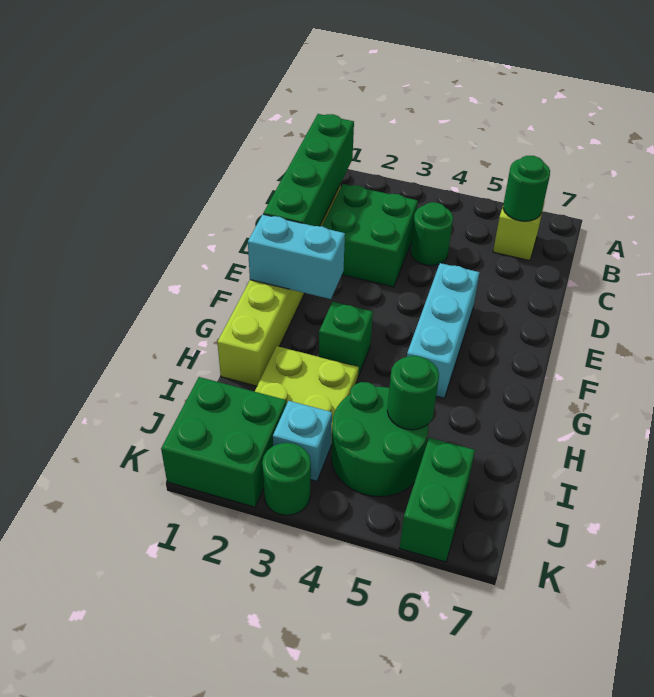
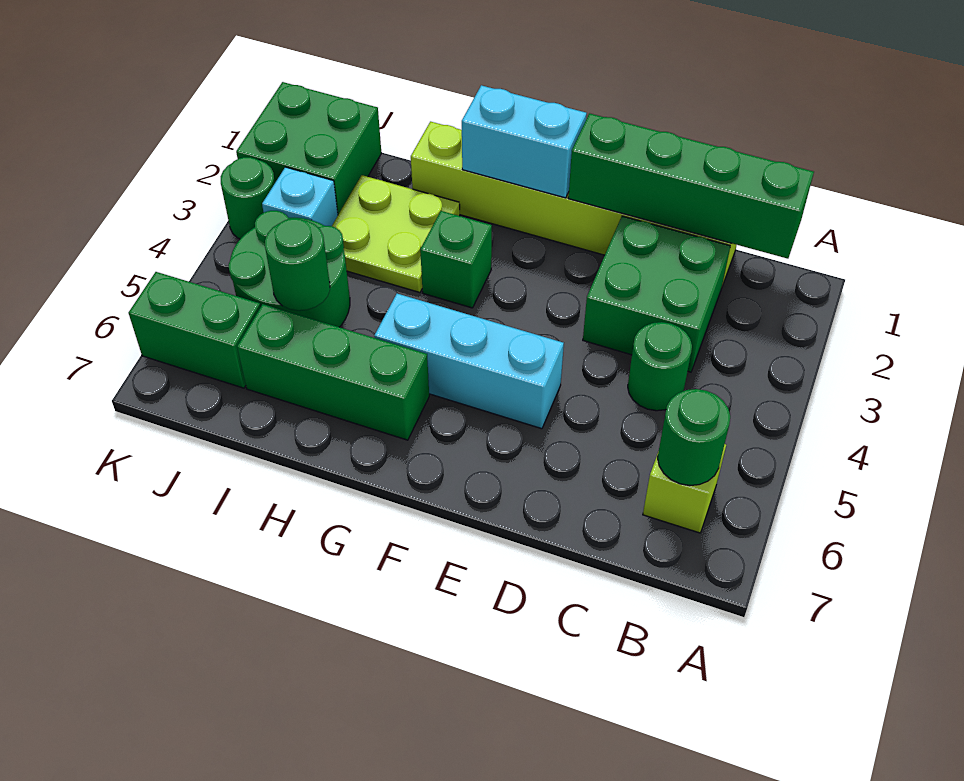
cyan 1x2 brick [248,214,345,299] -> cyan 1x2 brick turned to [462,85,587,198]
none -> green 1x3 brick [237,304,429,440]

